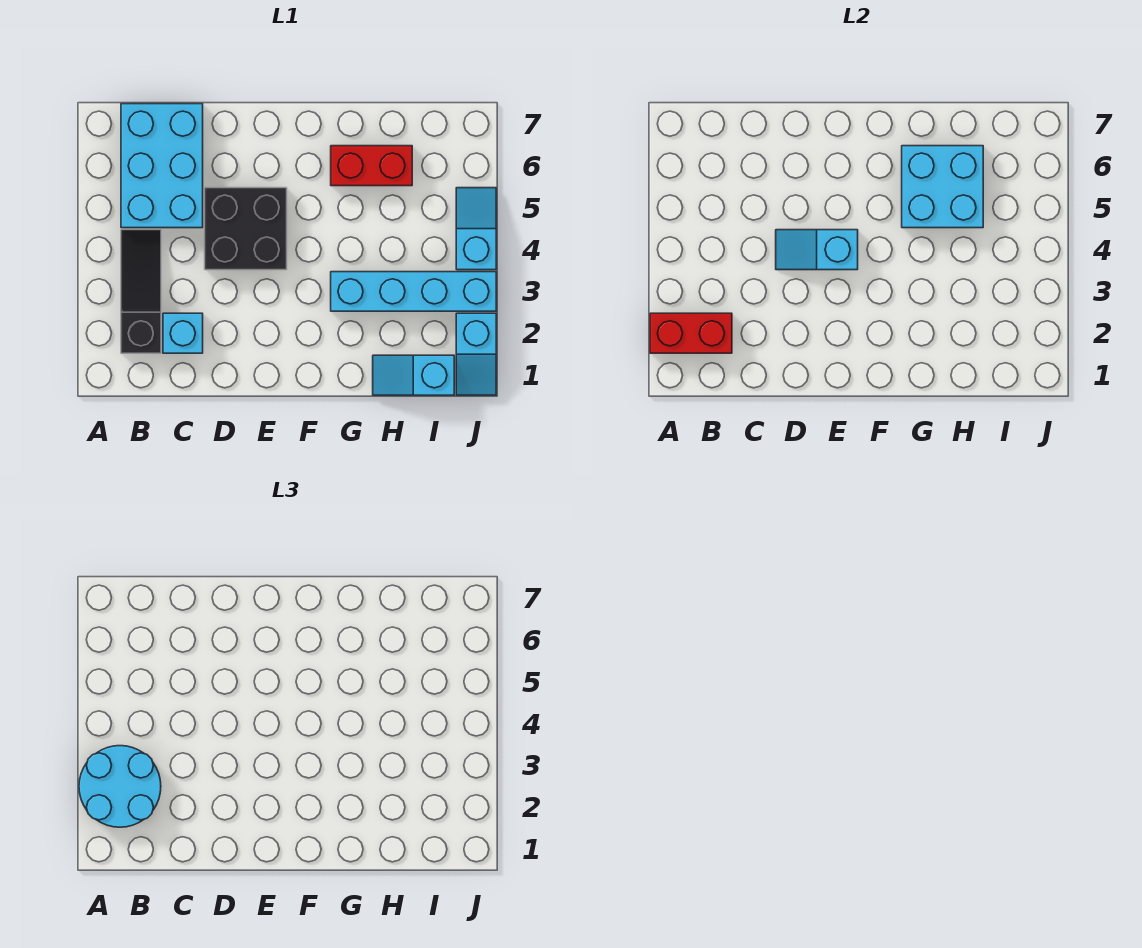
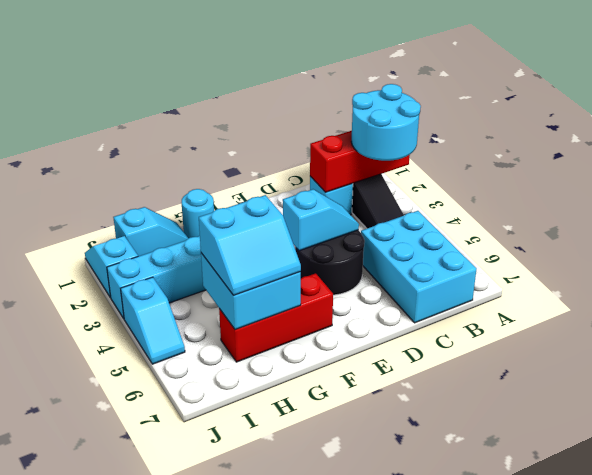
red 1x2 brick [650,313,732,353] -> red 1x3 brick [310,131,410,192]
black 2x2 brick [205,188,287,270] -> black 2x2 round brick [295,230,365,295]
none -> cyan 1x1 round brick [182,189,214,238]
none -> cyan 2x2 slope [199,195,301,295]
red 1x2 brick [331,146,412,186] -> red 1x3 brick [219,273,333,362]

